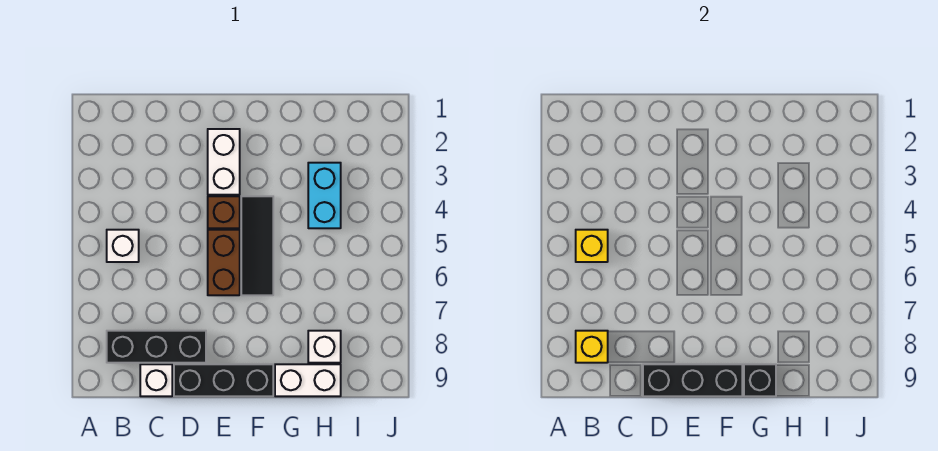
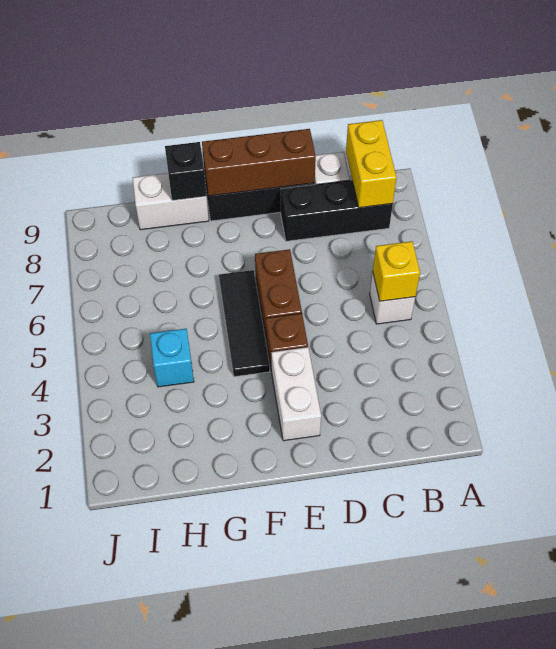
yellow 1x1 brick [576,331,608,363] -> yellow 1x2 brick [346,120,397,208]
black 1x3 brick [643,364,742,396] -> brown 1x3 brick [202,129,316,196]
cyan 1x2 brick [308,163,341,228] -> cyan 1x1 brick [150,329,194,387]
white 1x1 brick [308,331,341,363] -> none

